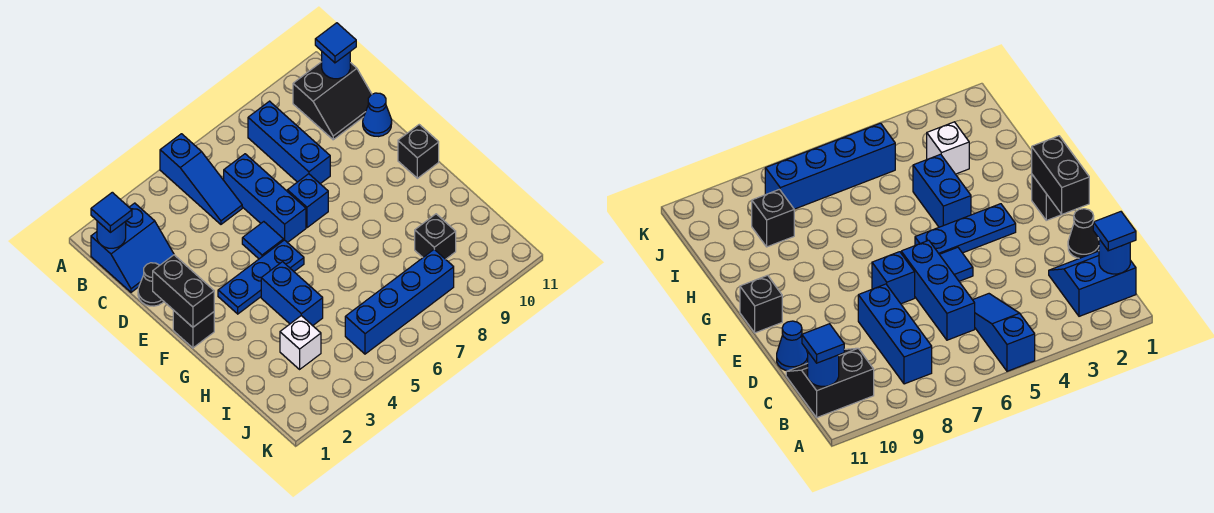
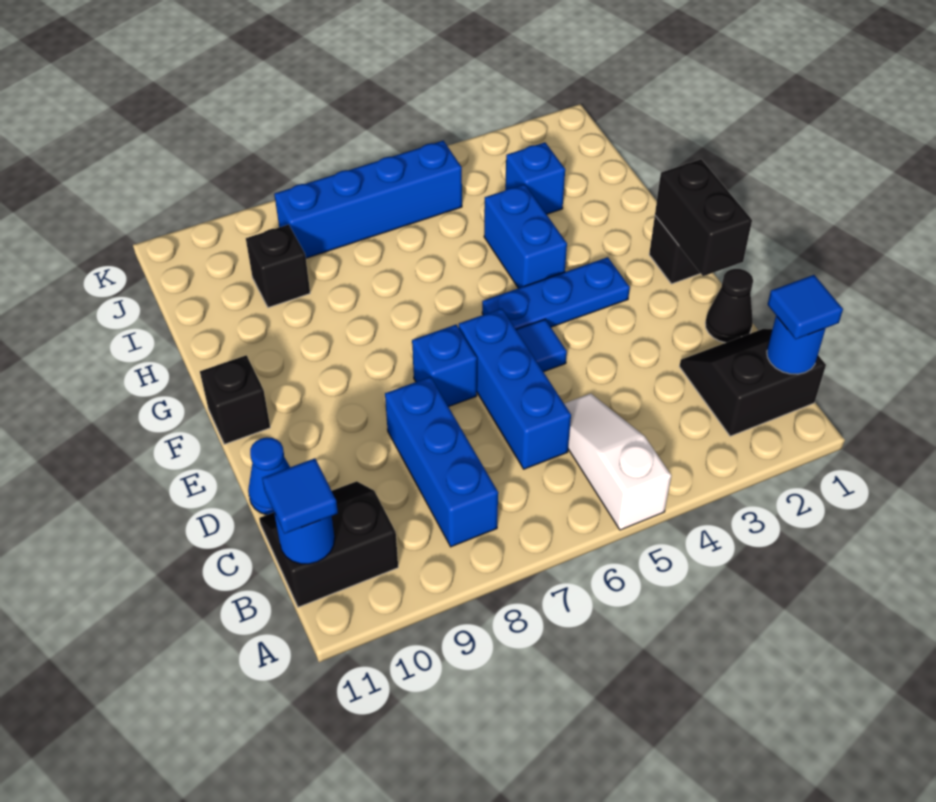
blue 1x3 slope [160,134,242,224] -> white 1x3 slope [564,394,671,530]
blue 2x2 slope [91,203,174,292] -> black 2x2 slope [680,329,826,436]
white 1x1 brick [280,316,321,369] -> blue 1x1 brick [505,142,565,214]

